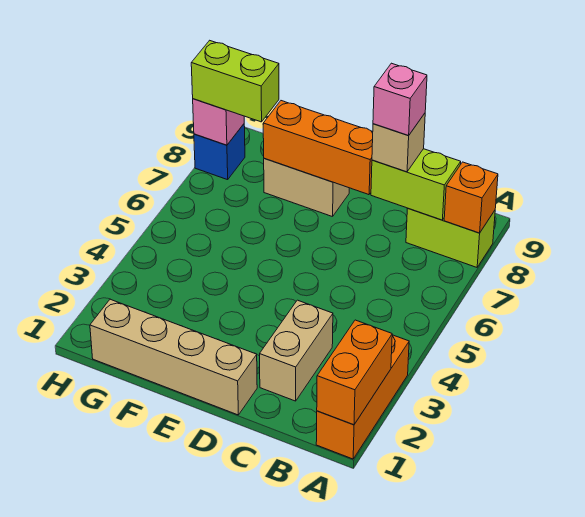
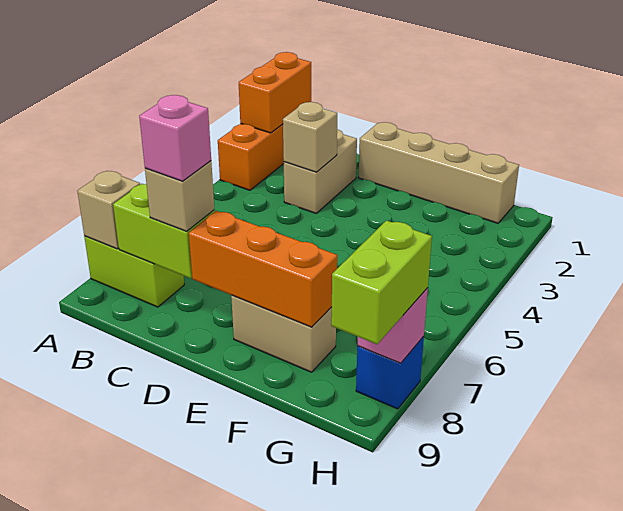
orange 1x1 brick [444,162,498,233] -> tan 1x1 brick [78,171,140,249]
none -> tan 1x1 brick [283,102,337,172]
lime 1x2 brick [191,40,279,122] -> lime 1x2 brick turned to [331,221,432,344]

